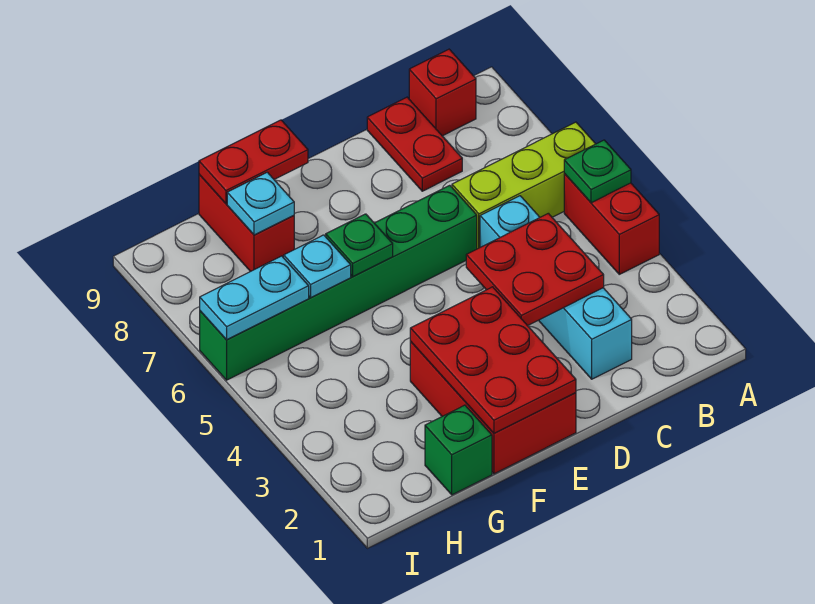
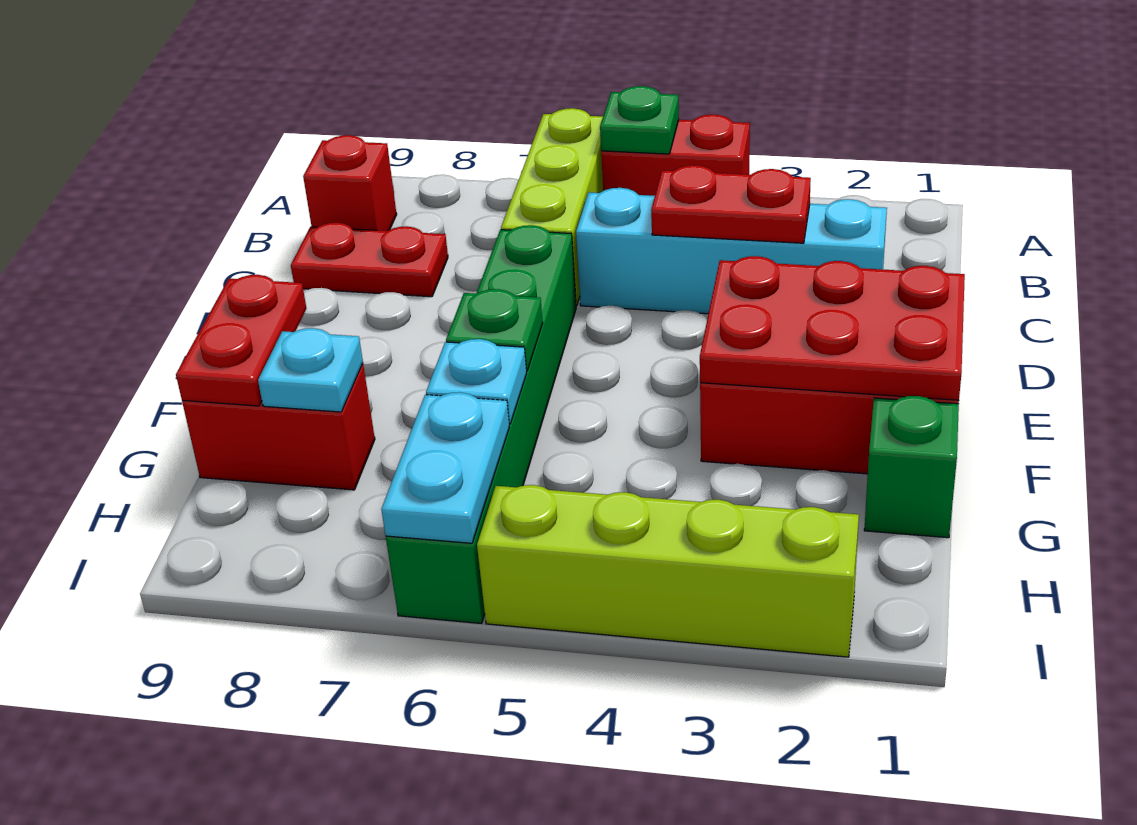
red 2x2 plate [466,213,604,326] -> red 1x2 plate [651,165,811,243]
none -> lime 1x4 brick [477,485,859,657]

